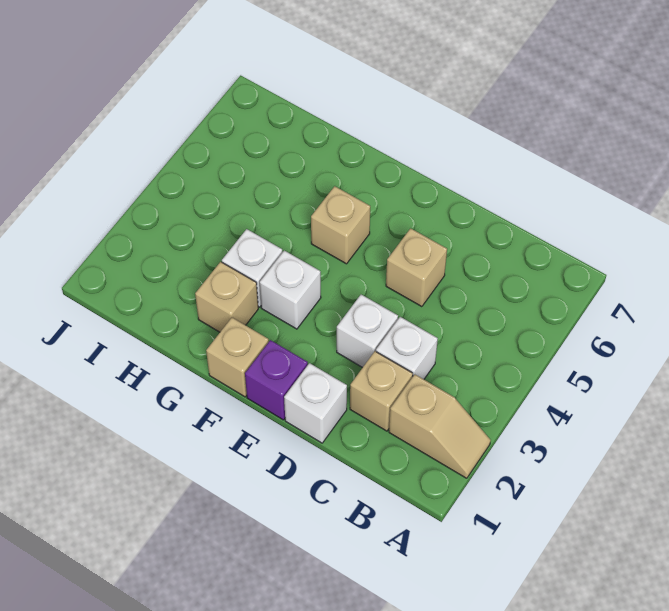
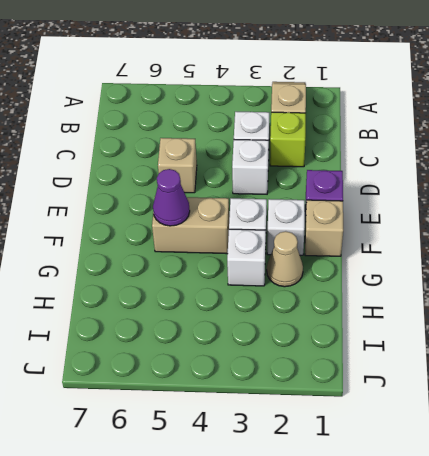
tan 1x1 brick [350,351,413,431] -> lime 1x1 brick [270,112,306,167]
white 1x1 brick [284,363,347,443] -> white 1x1 brick moved to [267,199,305,255]
tan 1x1 brick [311,186,370,264] -> tan 1x2 brick [152,197,229,254]
none -> purple 1x1 cone [153,169,190,226]
tan 1x1 brick [195,262,258,332] -> tan 1x1 cone [267,231,303,287]

